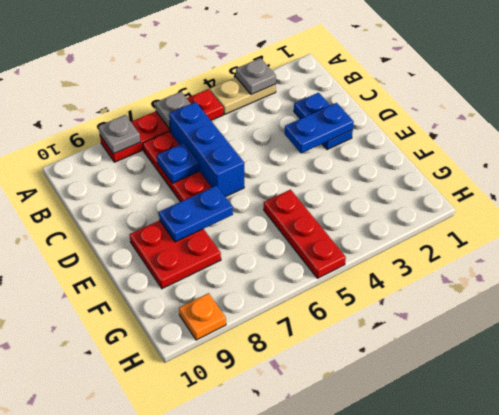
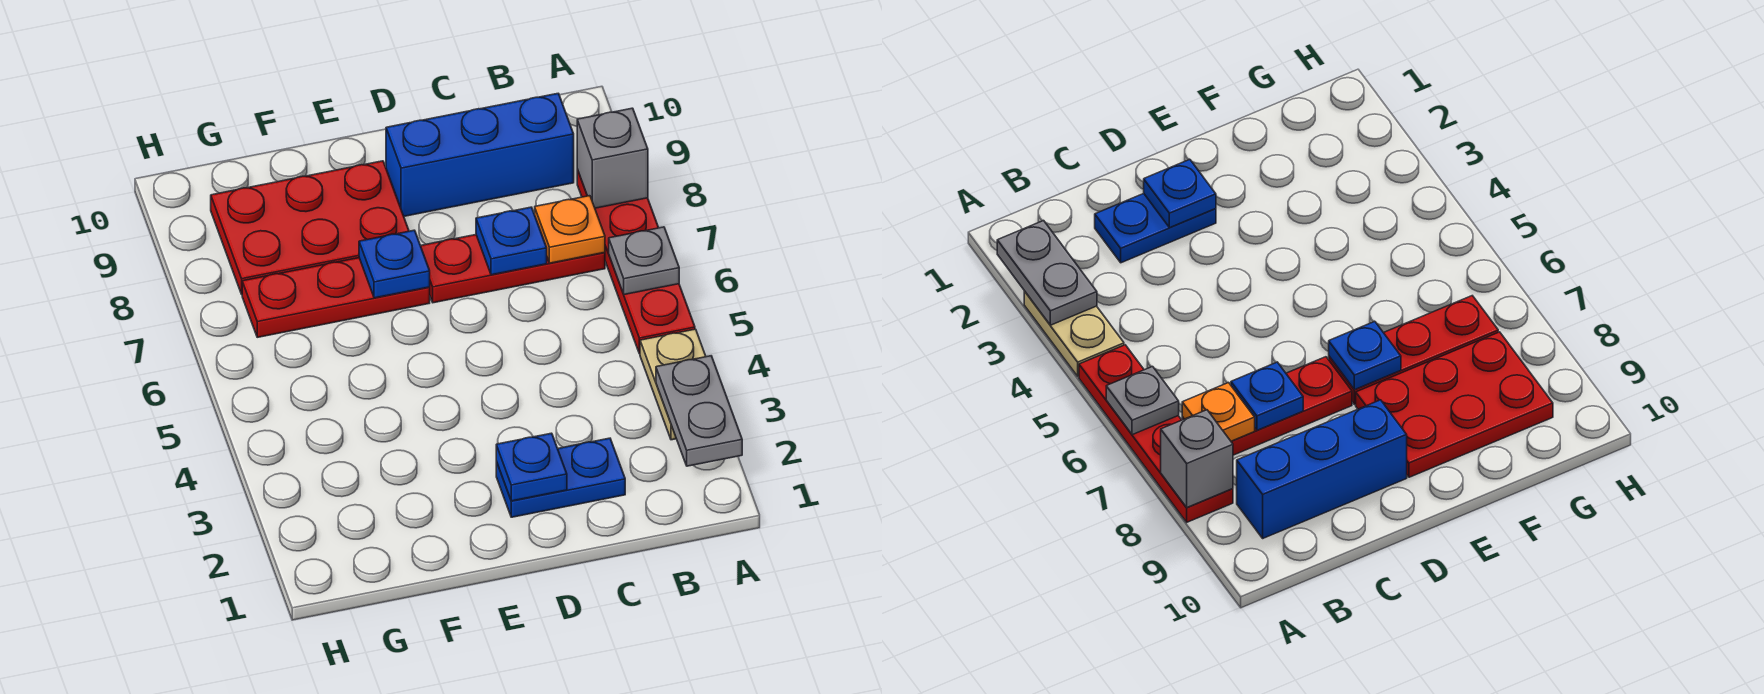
grey 1x1 plate [236,58,276,95] -> grey 1x2 plate [656,356,742,466]
grey 1x1 plate [99,115,140,154] -> grey 1x1 brick [577,108,648,208]
blue 1x3 brick [169,102,244,197] -> blue 1x3 brick moved to [386,93,574,216]
blue 1x2 plate [285,103,354,153] -> blue 1x1 plate [496,433,567,501]
blue 1x2 plate [159,186,233,242] -> blue 1x1 plate [359,230,430,298]
red 2x2 plate [130,220,221,289] -> red 2x3 plate [211,161,409,294]
red 1x3 plate [264,190,346,278] -> red 1x3 plate moved to [242,258,430,337]
orange 1x1 plate [179,293,226,340] -> orange 1x1 plate moved to [535,196,605,263]

